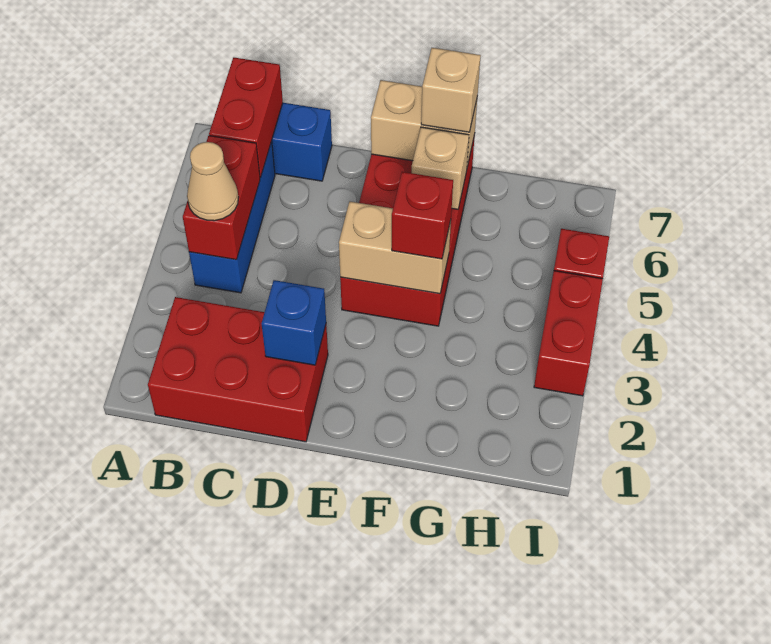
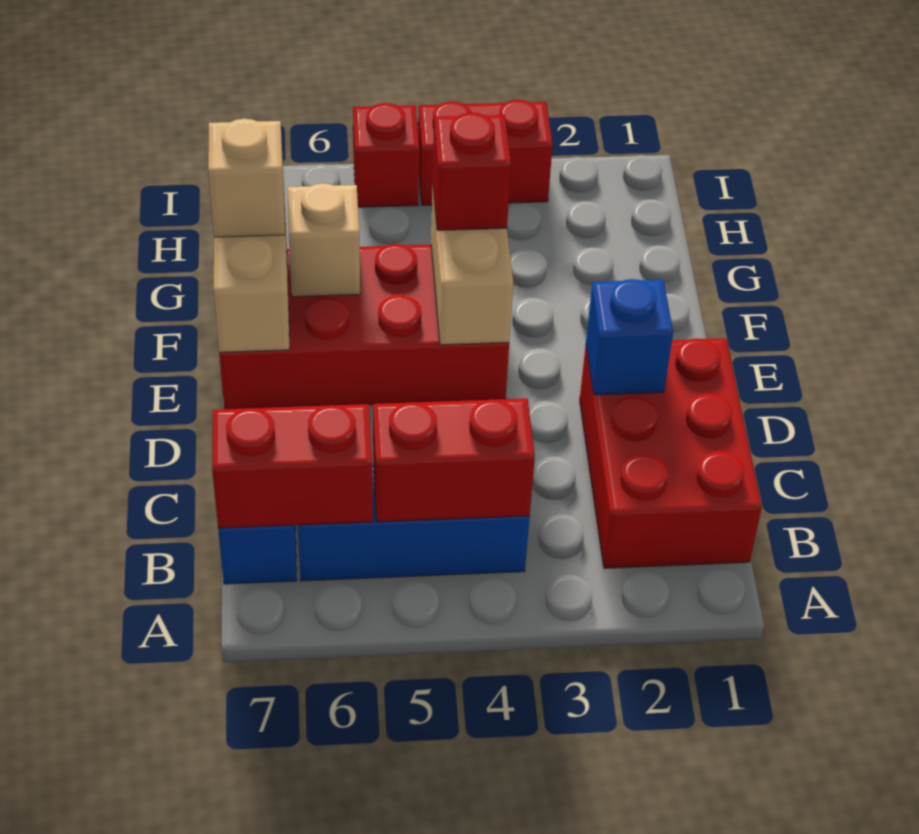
tan 1x1 cone [187,142,238,221] -> none

